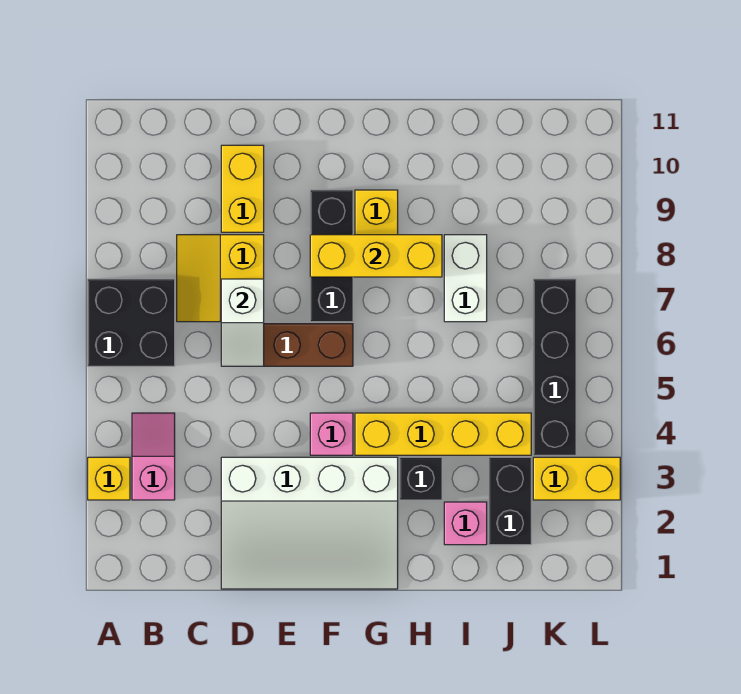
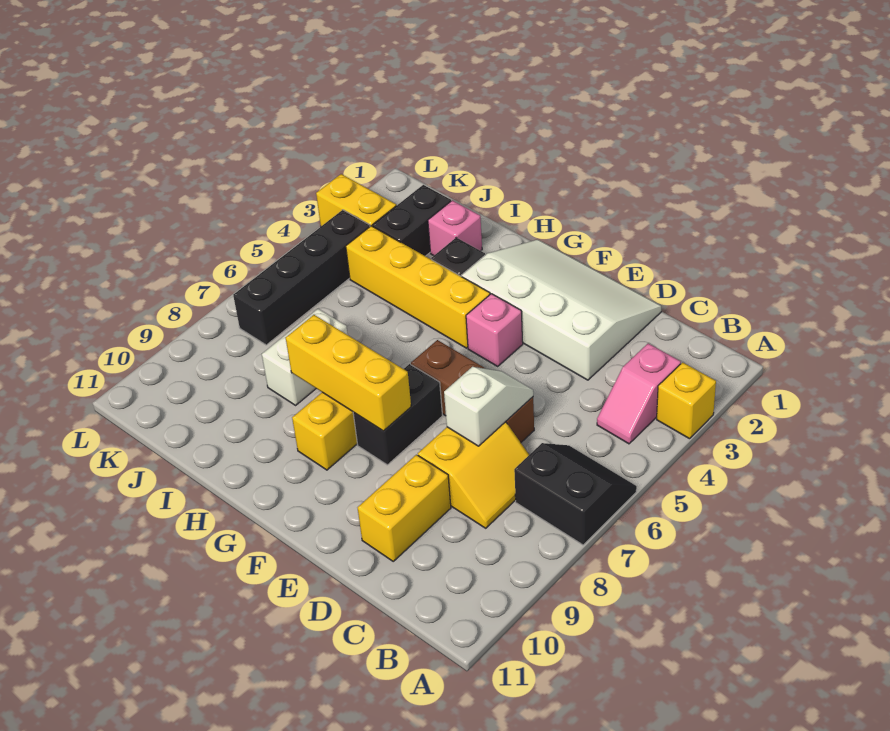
black 2x2 brick [88,279,175,366] -> black 2x2 slope [514,443,637,545]
black 1x3 brick [310,190,353,322] -> black 1x2 brick [353,364,443,465]

